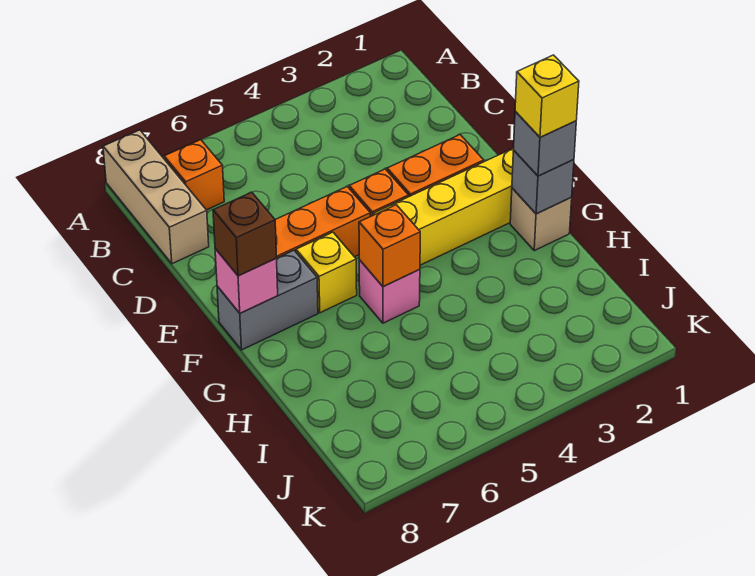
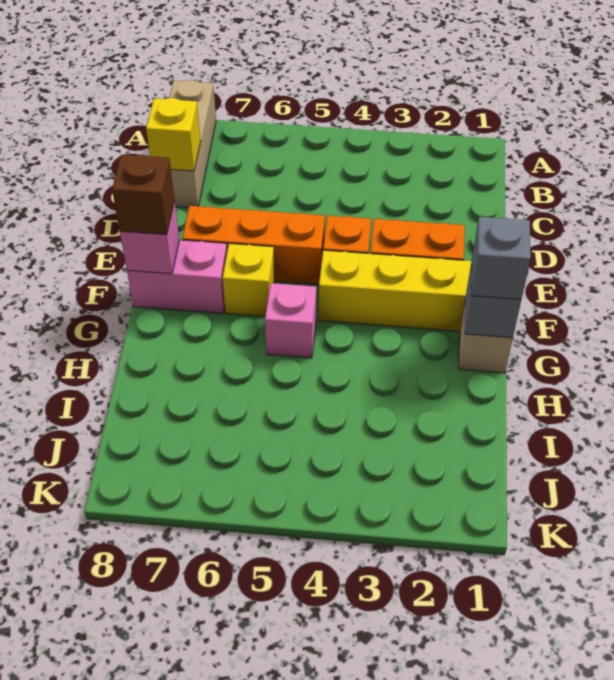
orange 1x1 brick [164,140,224,210] -> none
grey 1x2 brick [217,250,318,350] -> pink 1x2 brick [127,240,227,313]
yellow 1x1 brick [515,55,579,137] -> yellow 1x1 brick moved to [146,98,201,171]
orange 1x1 brick [359,205,420,286] -> none

